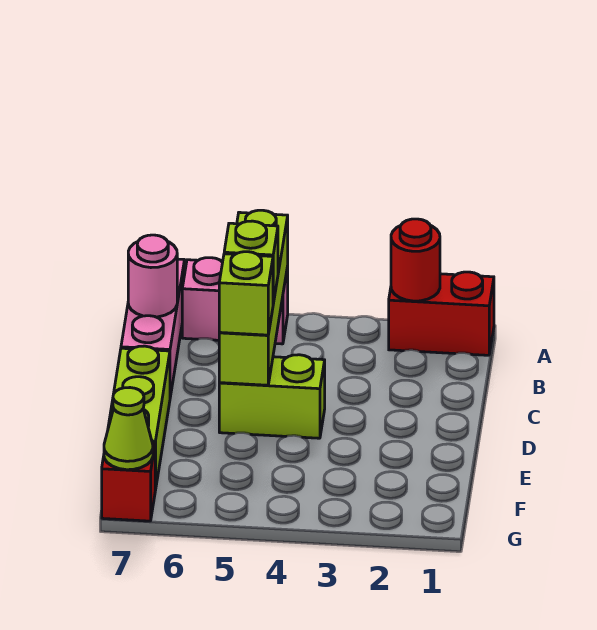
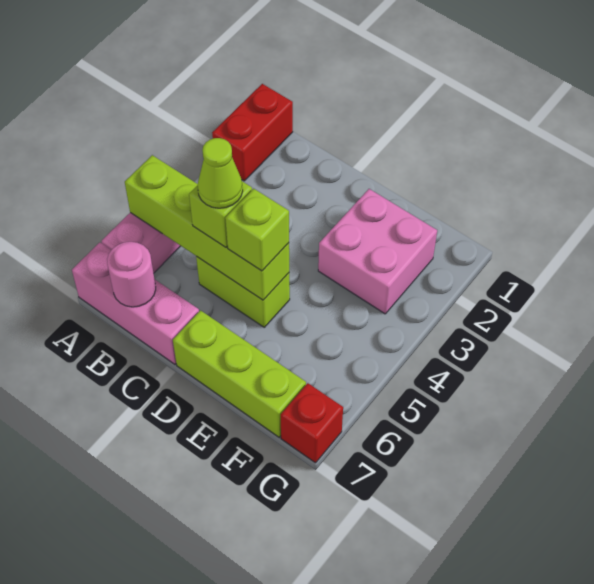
red 1x1 round brick [391,219,440,301] -> none
lime 1x2 brick [219,355,325,438] -> lime 1x2 brick turned to [196,256,290,327]
none -> pink 2x2 brick [318,189,437,314]
lime 1x1 cone [104,388,153,470] -> lime 1x1 cone moved to [198,138,243,208]

